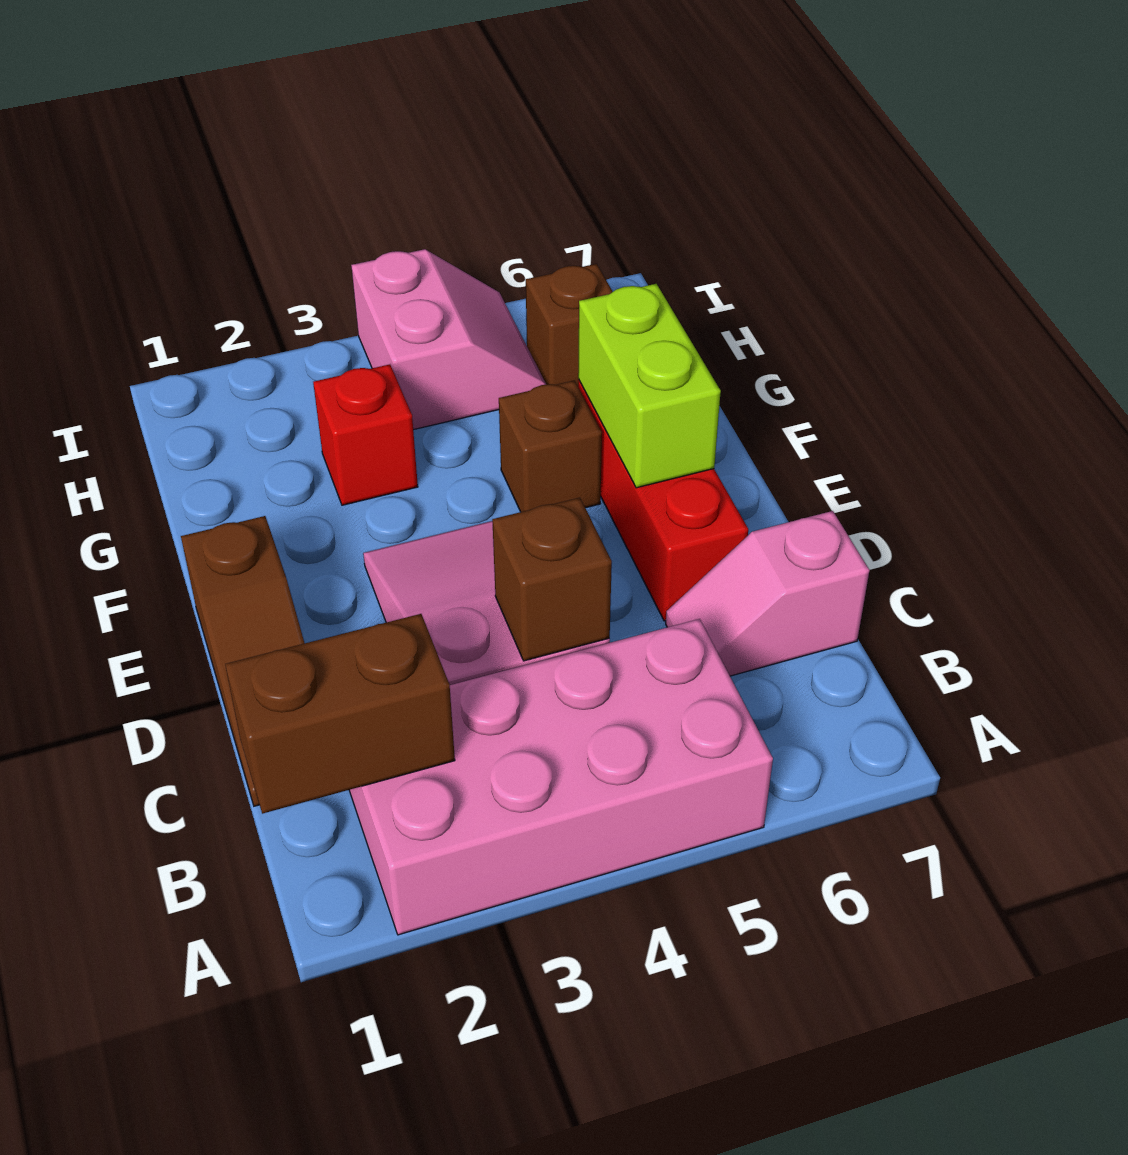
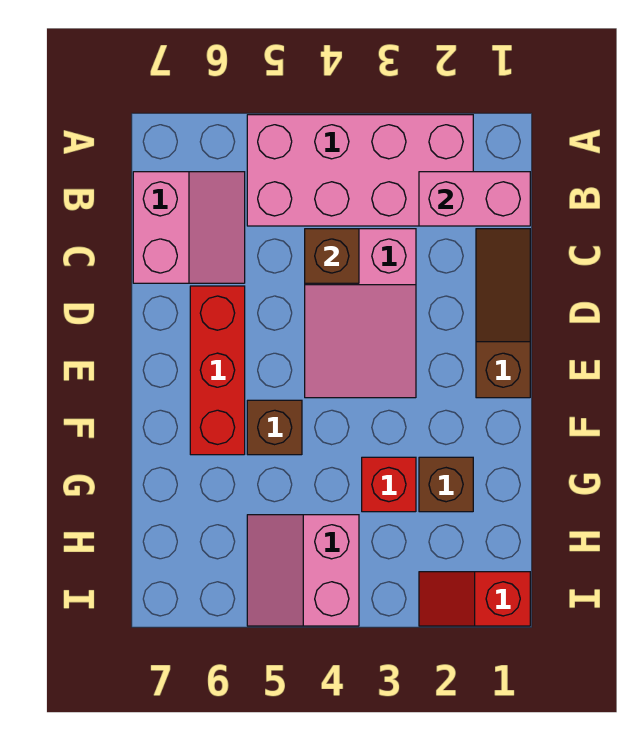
brown 1x2 brick [225,614,455,814] -> pink 1x2 brick [419,172,530,226]
pink 1x2 slope [666,511,870,676] -> pink 2x2 slope [133,172,245,283]
lime 1x2 brick [578,284,721,488] -> none
brown 1x1 brick [526,264,613,386] -> brown 1x1 brick moved to [419,457,473,512]
none -> red 1x2 slope [419,572,530,626]

